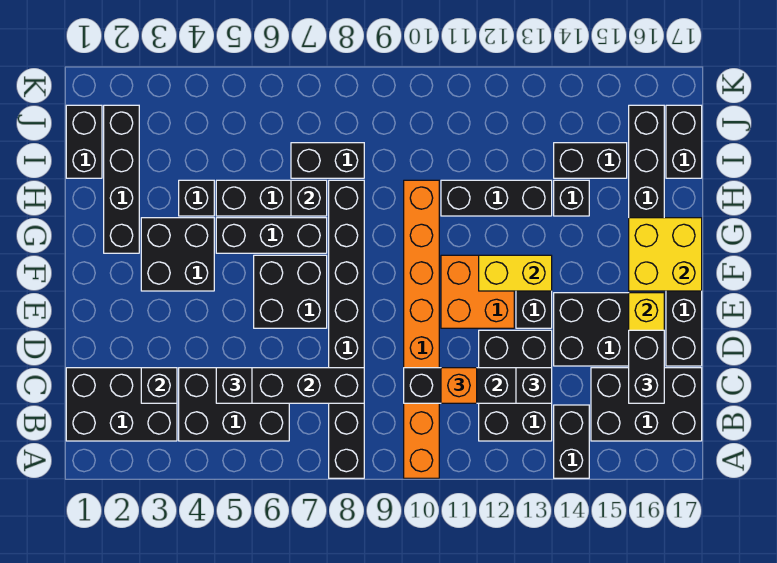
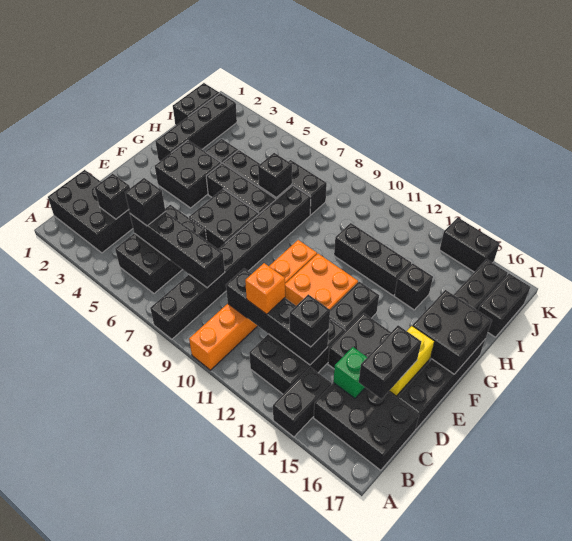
orange 1x8 brick [404,180,439,478] -> orange 1x6 brick [189,240,317,370]
black 2x3 brick [179,368,289,441] -> black 2x3 brick turned to [115,205,207,293]
none -> green 1x1 brick [333,347,367,398]
yellow 1x2 brick [479,255,552,291] -> none
yellow 2x2 brick [629,218,702,291] -> black 2x2 brick [413,290,492,374]
black 1x2 brick [554,143,627,178] -> black 1x2 brick moved to [440,218,500,272]

